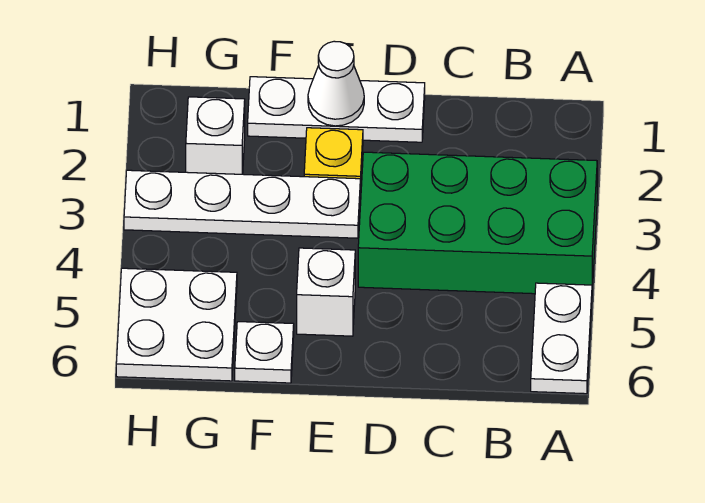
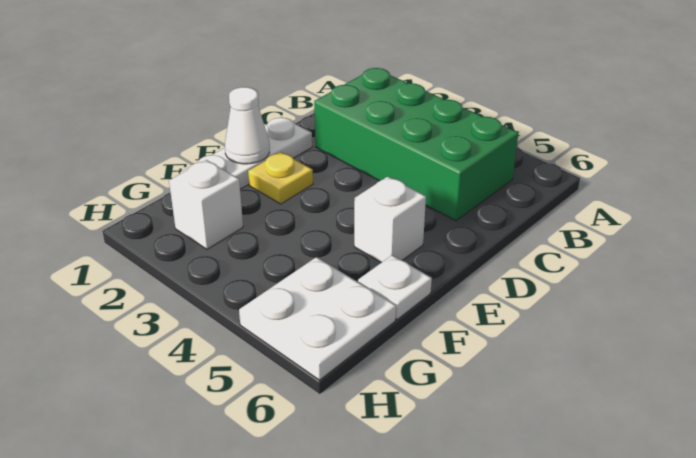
green 2x4 brick [358,152,597,294] -> green 2x4 brick turned to [314,68,518,221]
white 1x2 plate [531,283,592,394] -> none
white 1x4 plate [124,170,360,238] -> none

